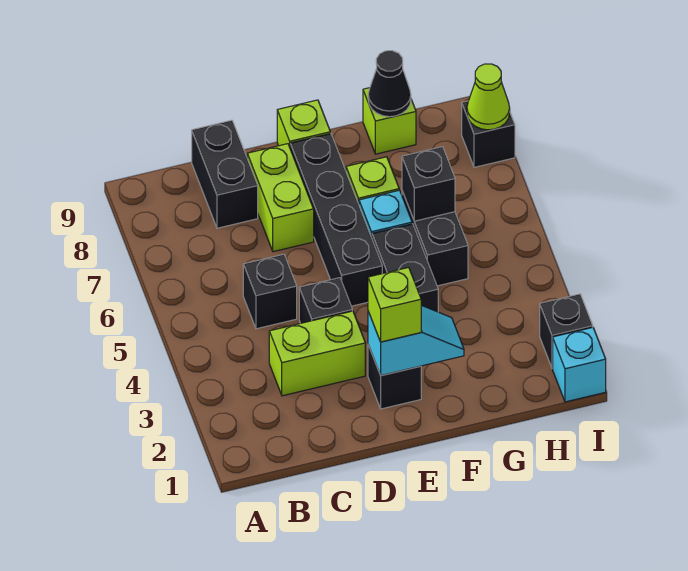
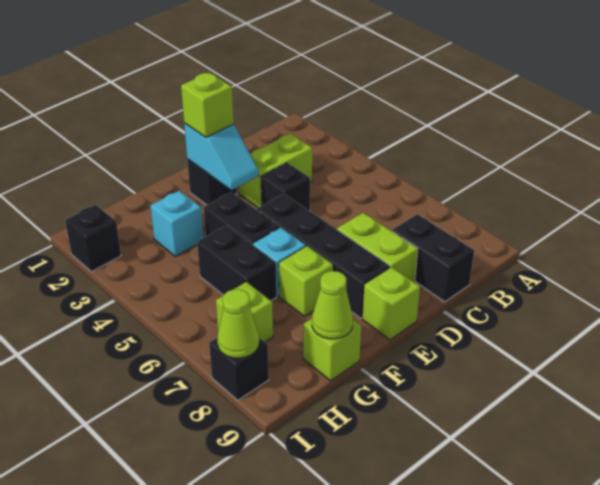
black 1x1 brick [243,254,297,329] -> none
cyan 1x2 slope [368,305,464,375] -> cyan 1x2 slope turned to [184,123,259,190]
black 1x1 brick [402,147,455,221] -> none
black 1x1 cone [368,51,411,117] -> lime 1x1 cone [312,271,353,339]
none -> lime 1x1 brick [216,282,273,342]
cyan 1x1 brick [553,328,606,402] -> cyan 1x1 brick moved to [150,191,203,256]

